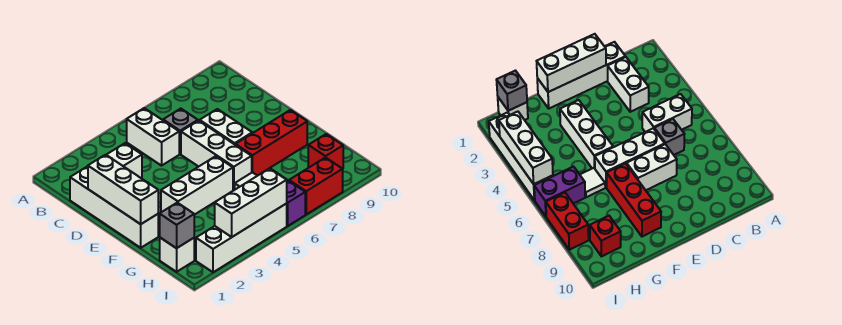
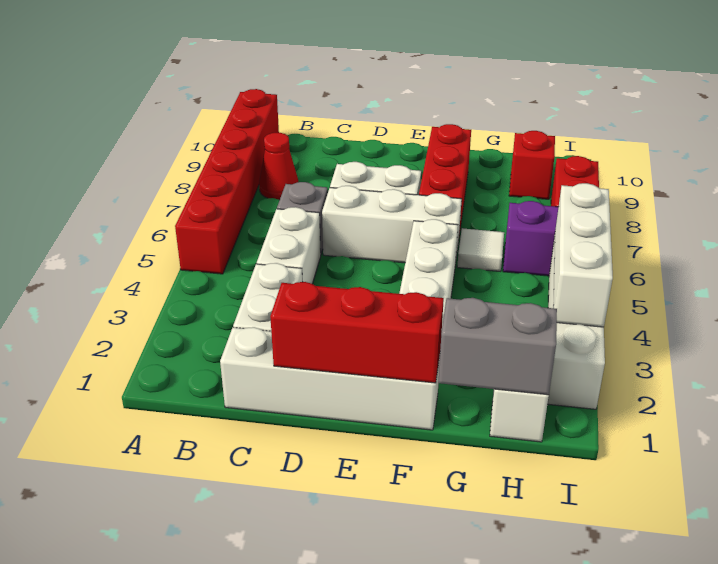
none -> red 1x6 brick [175,89,279,274]
white 1x2 brick [127,108,179,166] -> white 1x2 brick turned to [257,207,321,284]
none -> red 1x1 cone [259,133,298,200]
white 1x3 brick [88,155,158,224] -> red 1x3 brick [270,282,444,383]
grey 1x1 brick [160,203,194,248] -> grey 1x2 brick [438,298,557,395]

